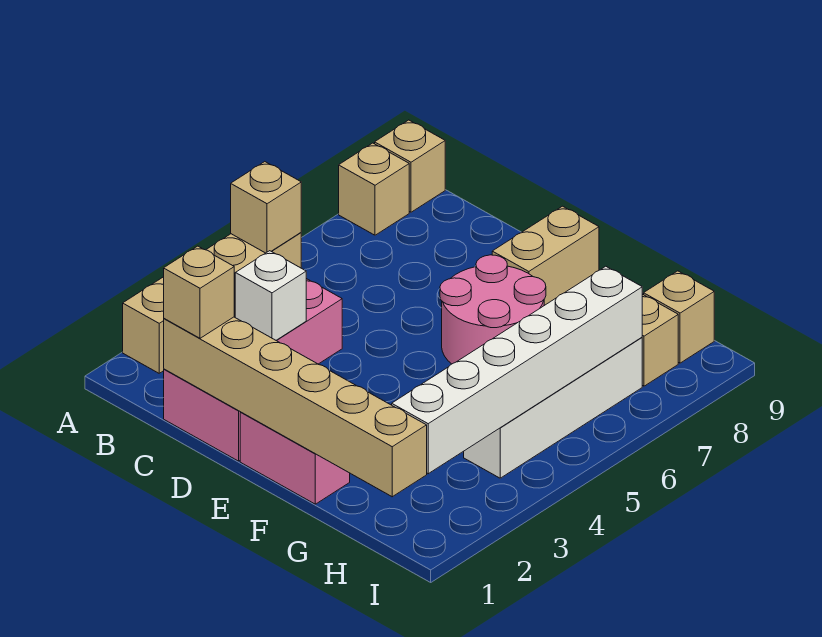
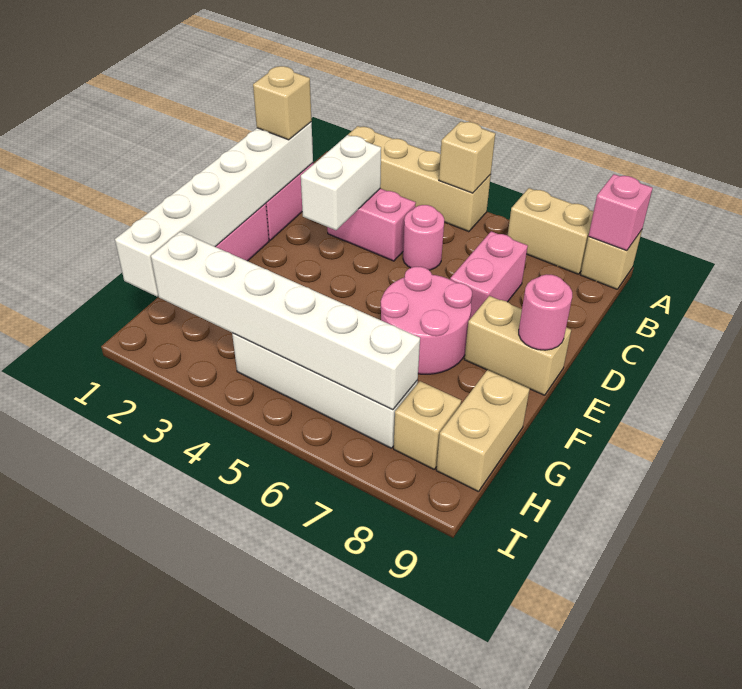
tan 1x1 brick [339,143,409,235] -> tan 1x2 brick [508,188,594,274]
none -> pink 1x1 brick [589,174,653,251]
tan 1x6 brick [164,317,427,497] -> white 1x6 brick [115,122,313,296]
white 1x1 brick [235,251,306,340] -> white 1x2 brick [301,135,381,230]
none -> pink 1x1 round brick [403,205,444,270]
none -> pink 1x2 brick [450,231,528,319]
none -> pink 1x1 round brick [519,274,572,350]
tan 1x1 brick [644,271,714,363] -> tan 1x2 brick [436,370,530,492]

